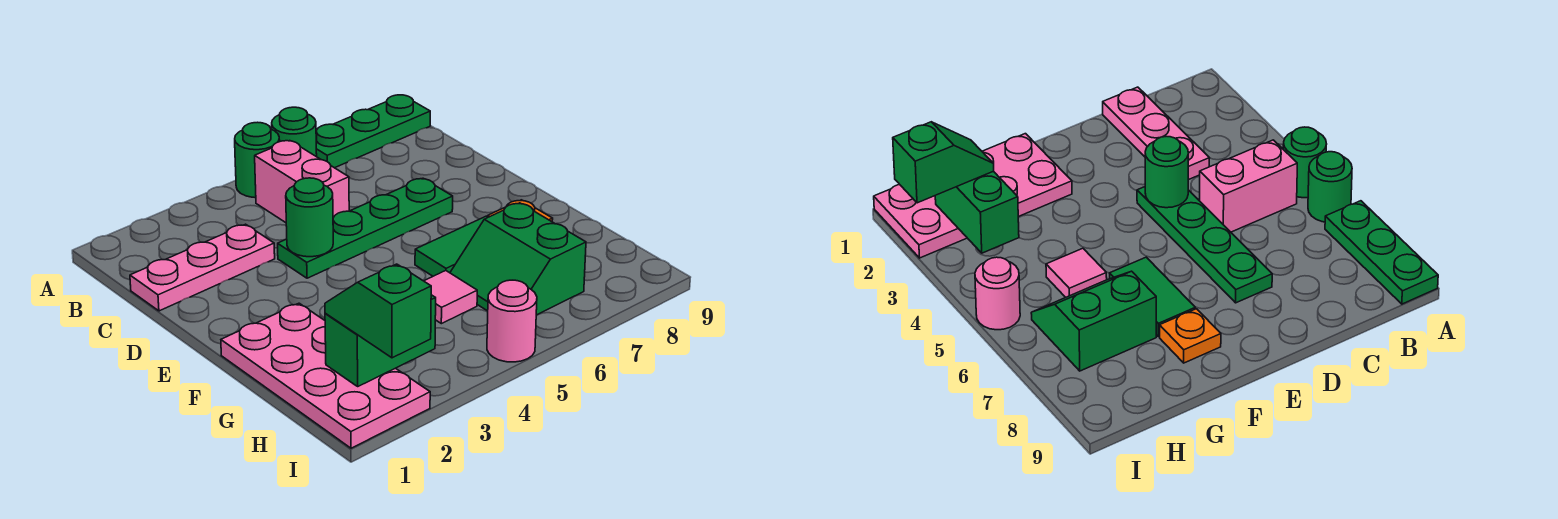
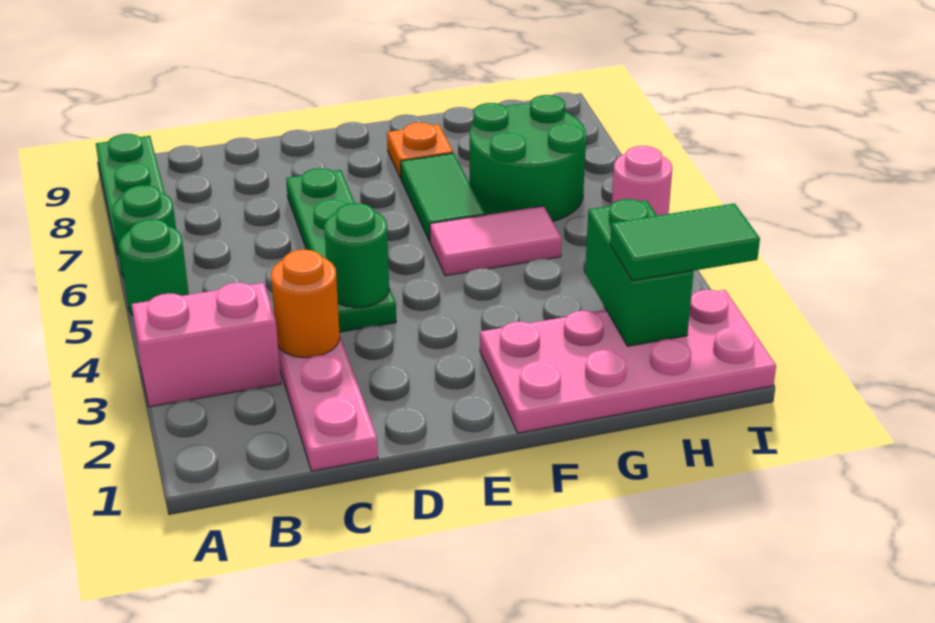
pink 1x2 brick [255,141,349,223] -> pink 1x2 brick moved to [132,283,281,407]
none -> orange 1x1 round brick [271,250,340,358]
pink 1x1 tile [424,271,477,324] -> pink 1x2 tile [430,206,562,276]
green 2x2 slope [450,203,586,315] -> green 2x2 round brick [470,95,586,221]
green 1x2 slope [325,264,431,358] -> green 1x2 tile [610,203,760,281]

